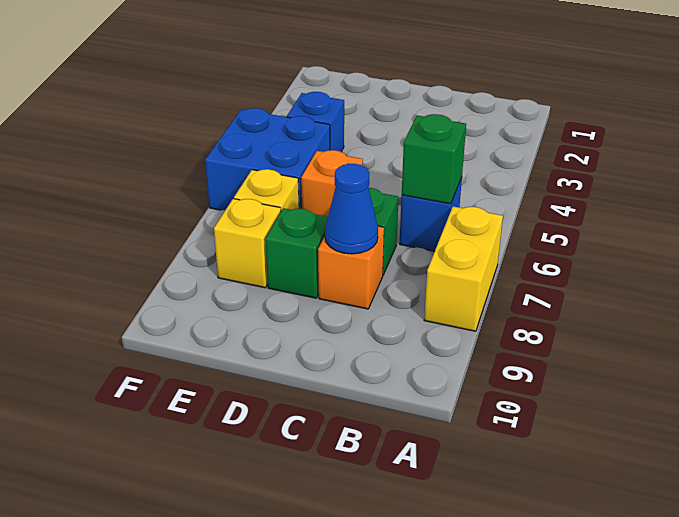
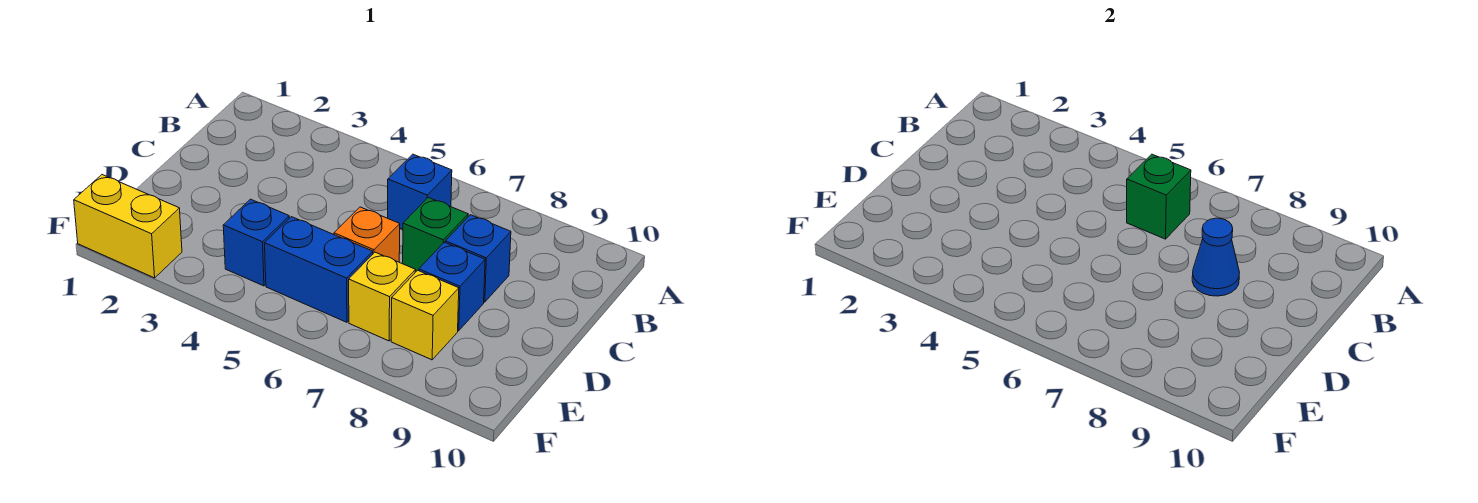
yellow 1x2 brick [424,206,503,331] -> yellow 1x2 brick moved to [74,175,182,278]
orange 1x1 brick [318,226,384,309] -> blue 1x1 brick [445,215,511,302]
green 1x1 brick [265,208,328,298] -> blue 1x1 brick [419,242,485,331]
blue 2x2 brick [205,108,330,210] -> blue 1x2 brick [265,217,373,322]

